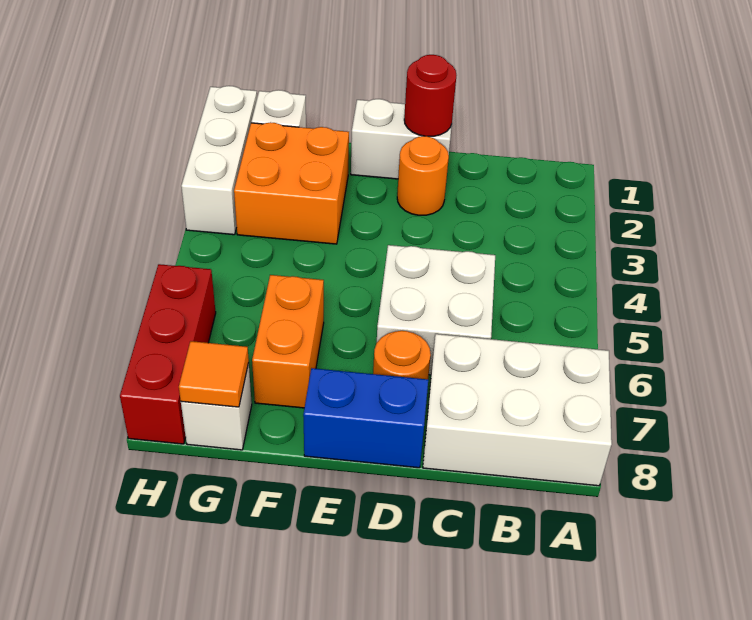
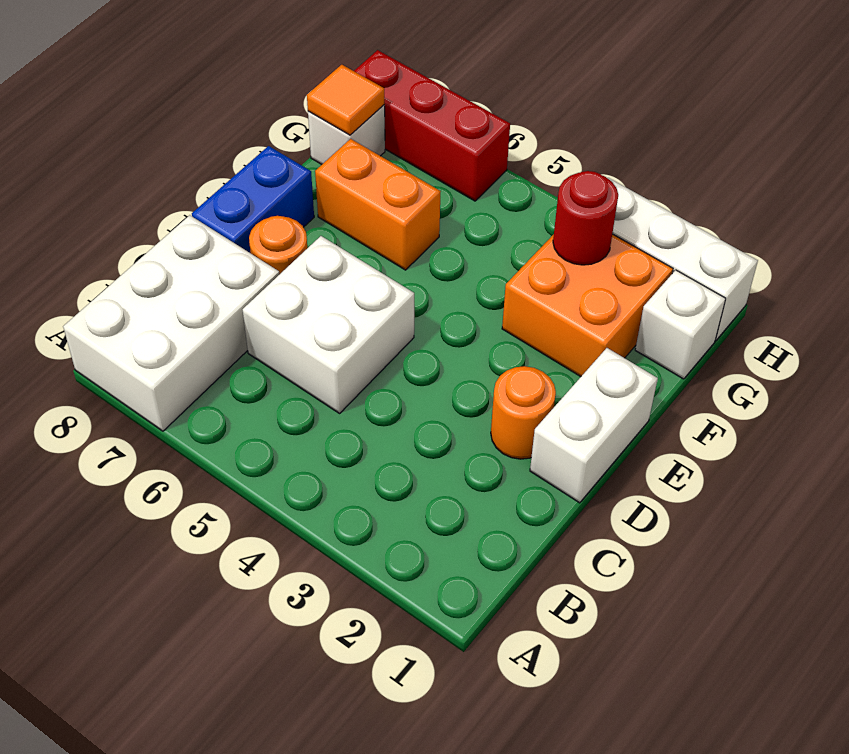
red 1x1 round brick [404,55,456,136] -> red 1x1 round brick moved to [553,171,618,265]

